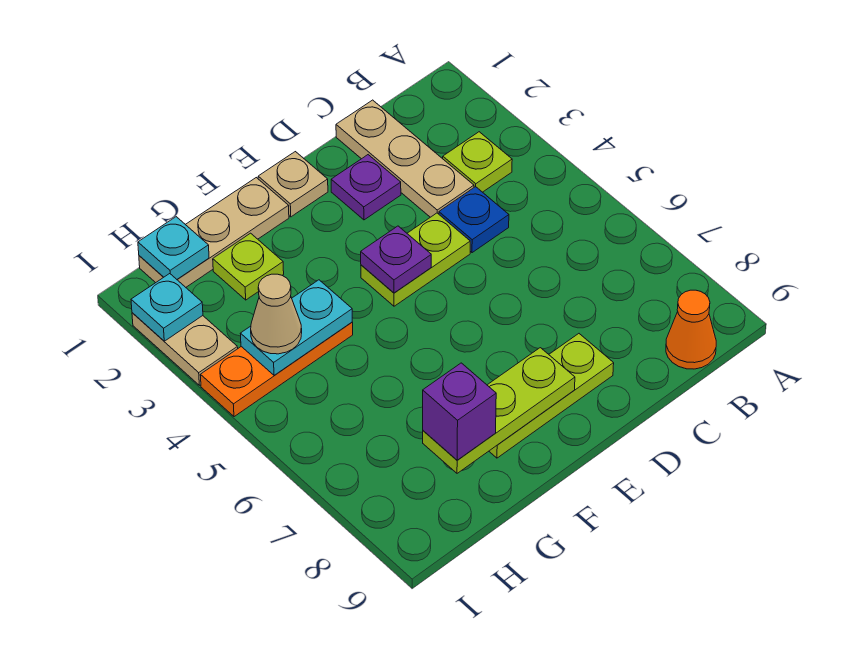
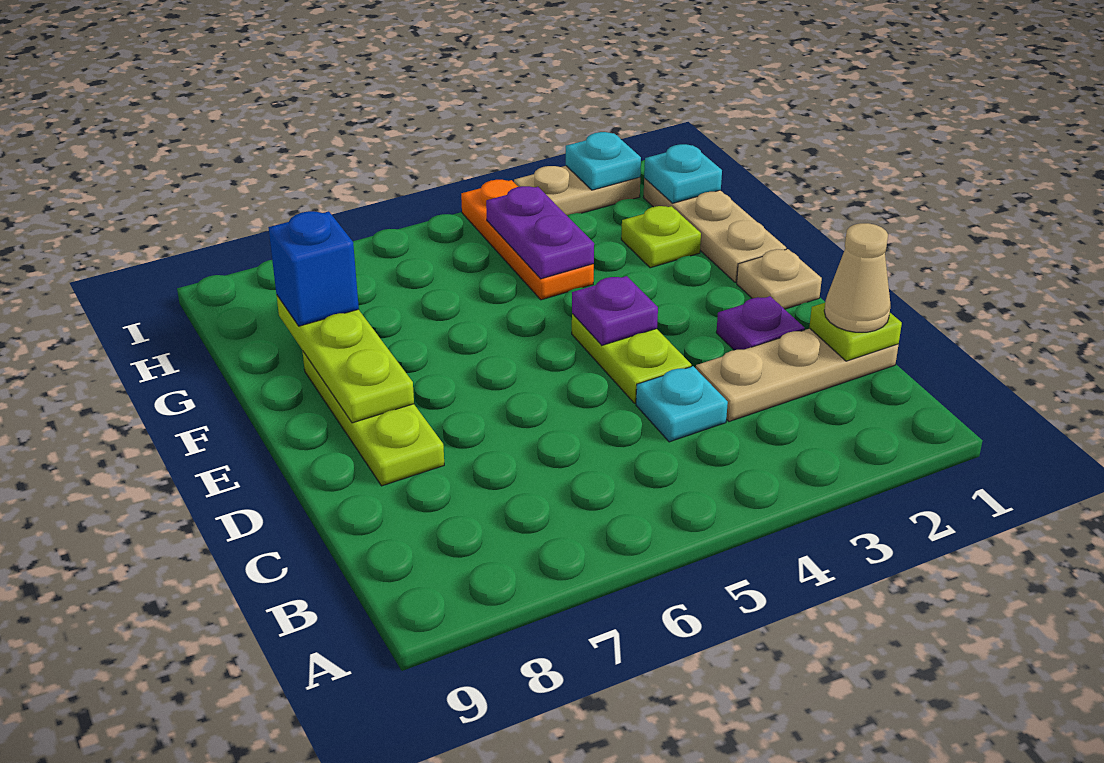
lime 1x1 plate [443,132,512,192] -> lime 1x1 plate moved to [809,303,902,361]
orange 1x1 cone [666,290,716,369] -> none
blue 1x1 plate [439,187,509,253] -> cyan 1x1 plate [636,366,728,442]
cyan 1x2 plate [240,280,352,375] -> purple 1x2 plate [486,186,594,279]
purple 1x1 brick [423,363,496,460] -> blue 1x1 brick [268,211,359,326]
tan 1x1 cone [251,274,302,354] -> tan 1x1 cone moved to [824,223,891,332]

